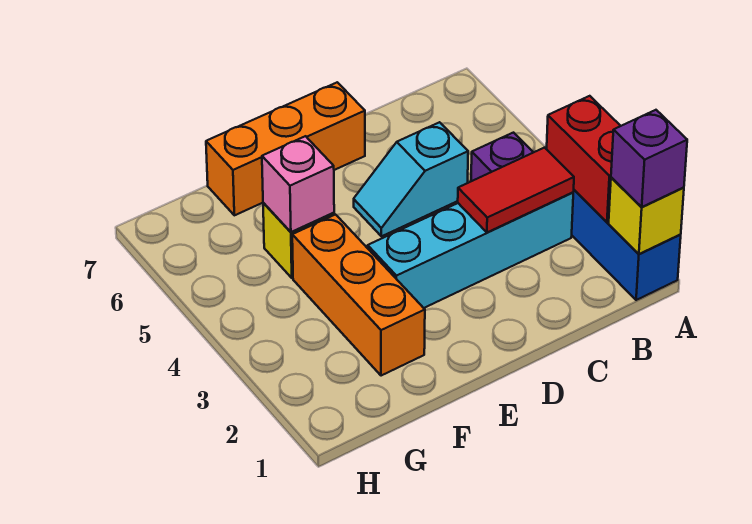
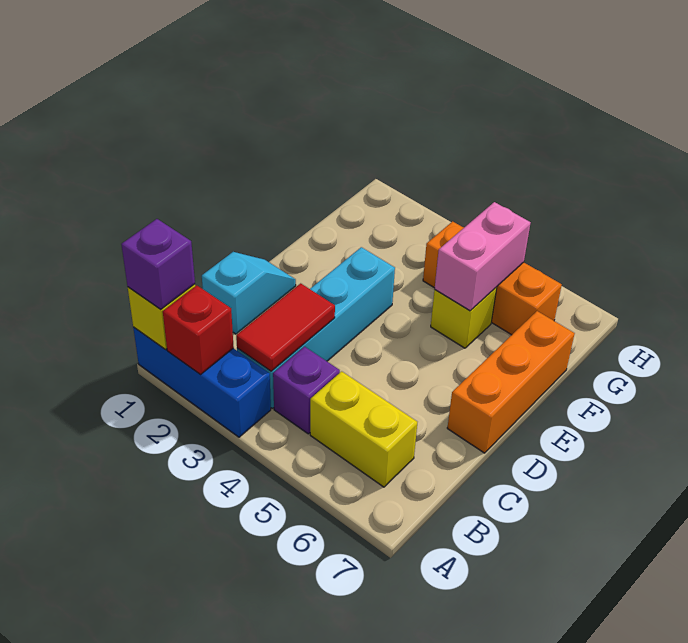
red 1x2 brick [547,96,620,222] -> red 1x1 brick [163,285,234,375]
none -> yellow 1x2 brick [310,371,417,487]
cyan 1x2 slope [354,122,468,236] -> cyan 1x2 slope moved to [202,252,296,334]
orange 1x3 brick [292,215,425,376] -> orange 1x3 brick moved to [423,221,562,335]
pink 1x1 brick [262,136,334,232] -> pink 1x2 brick [435,202,531,311]

